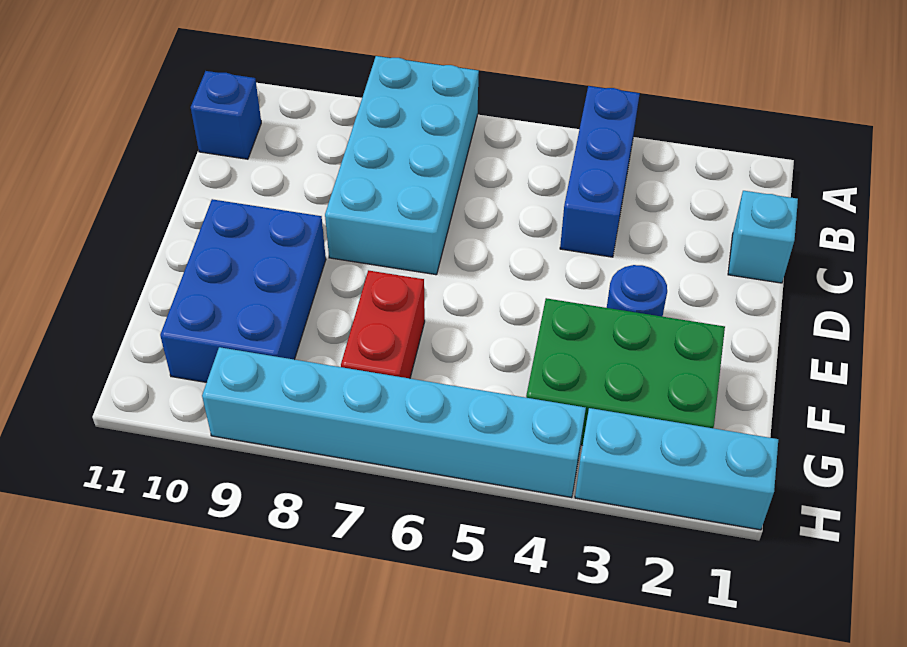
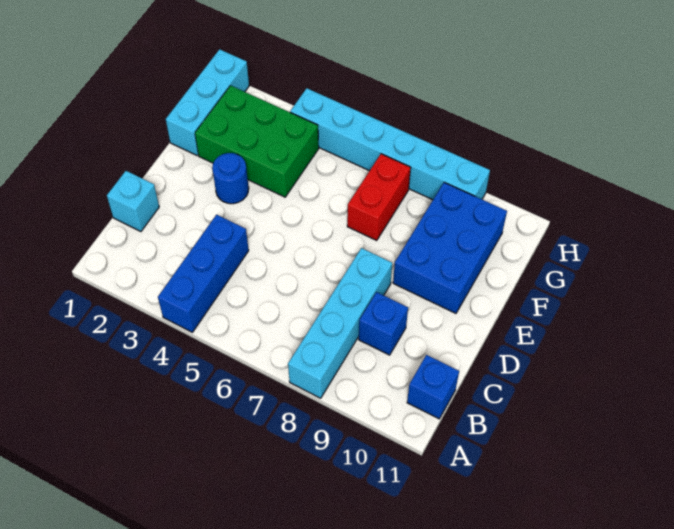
cyan 2x4 brick [325,56,479,275] -> cyan 1x4 brick [288,248,392,398]
none -> blue 1x1 brick [359,292,408,355]
cyan 1x3 brick [575,408,778,530] -> cyan 1x3 brick turned to [166,49,249,155]

